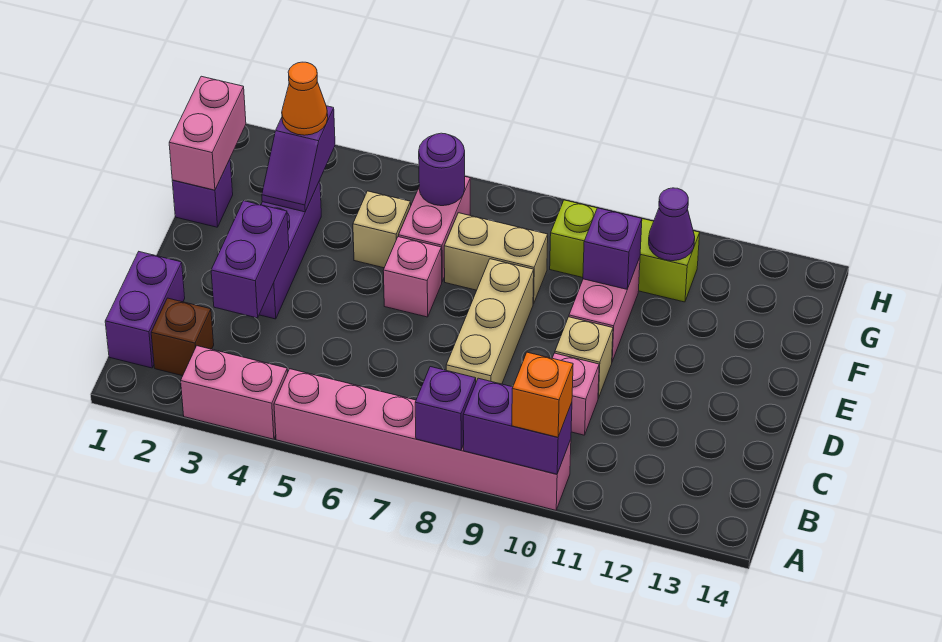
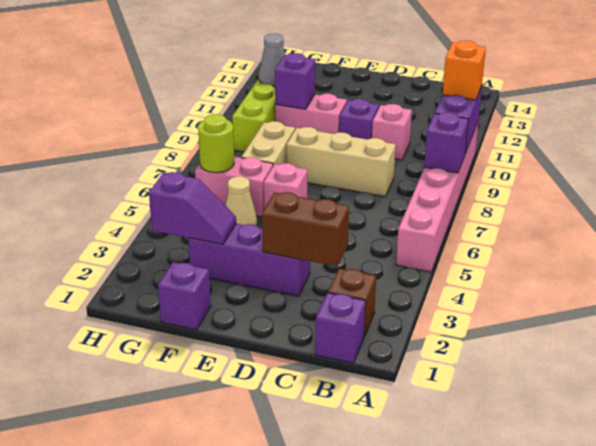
pink 1x2 brick [181,346,288,439] -> none
purple 1x2 brick [105,252,185,368] -> purple 1x1 brick [315,293,366,363]
purple 1x2 brick [211,201,289,318] -> brown 1x2 brick [262,192,349,266]
tan 1x1 brick [555,317,613,398] -> purple 1x1 brick [339,99,379,139]
pink 1x2 brick [169,76,246,190] -> none
tan 1x1 brick [353,191,411,268] -> tan 1x1 cone [225,176,257,226]
orange 1x1 cone [282,62,328,135] -> none
purple 1x1 round brick [419,133,465,206] -> lime 1x1 round brick [198,114,234,173]
purple 1x1 cone [649,188,695,261] -> grey 1x1 cone [259,34,285,86]

